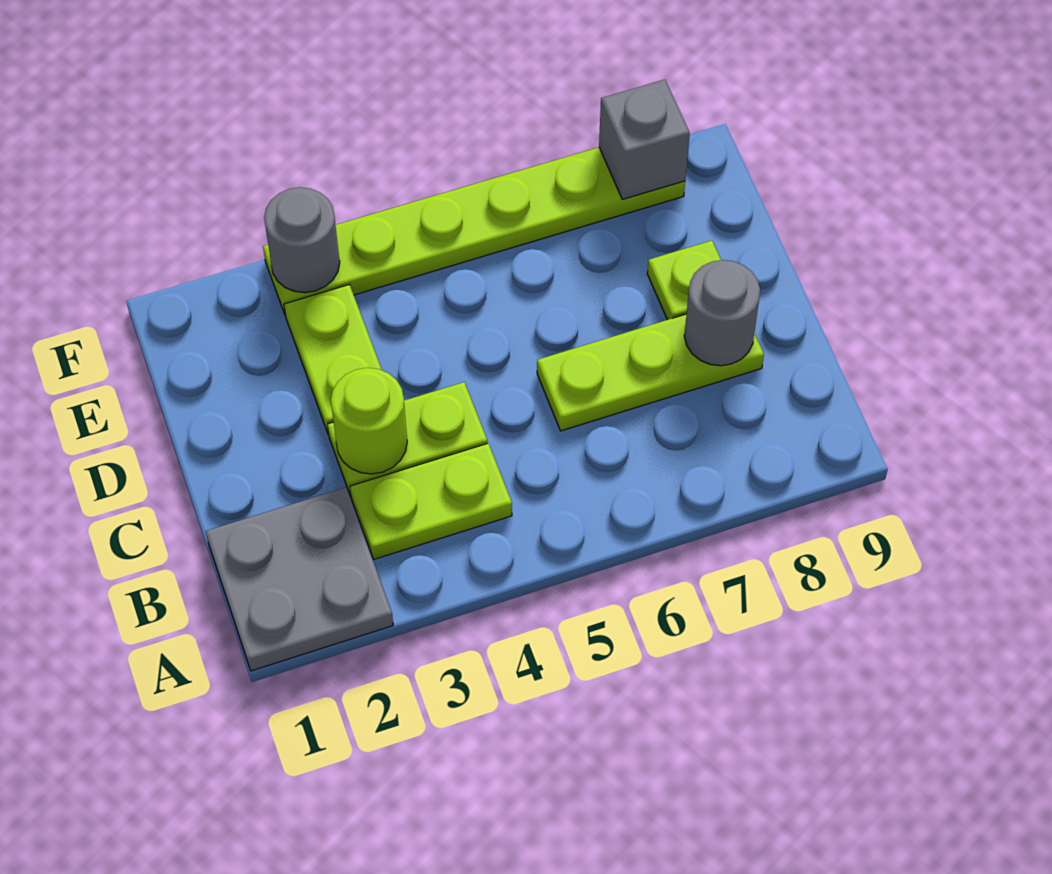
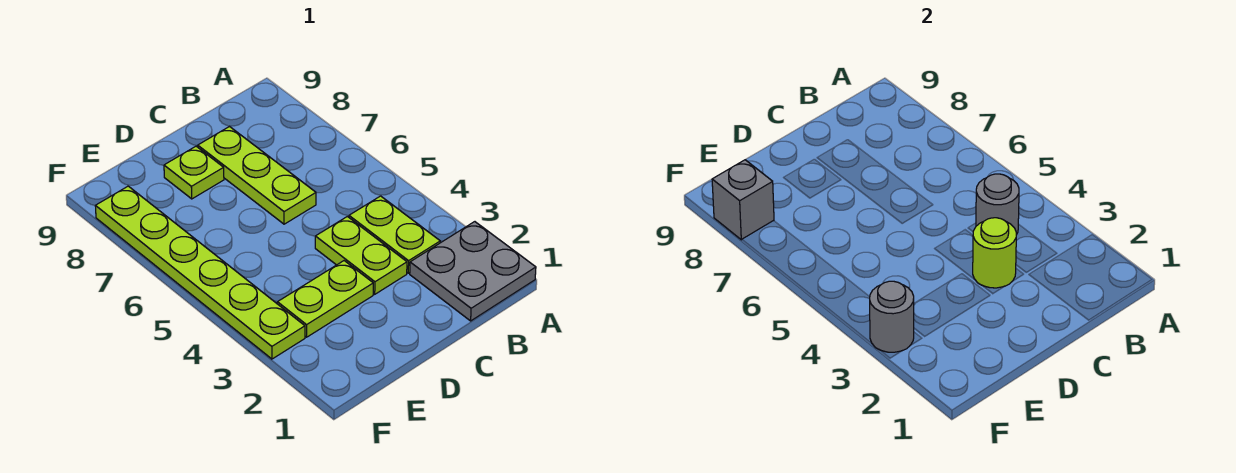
grey 1x1 round brick [684,260,760,366] -> grey 1x1 round brick moved to [976,174,1019,235]

